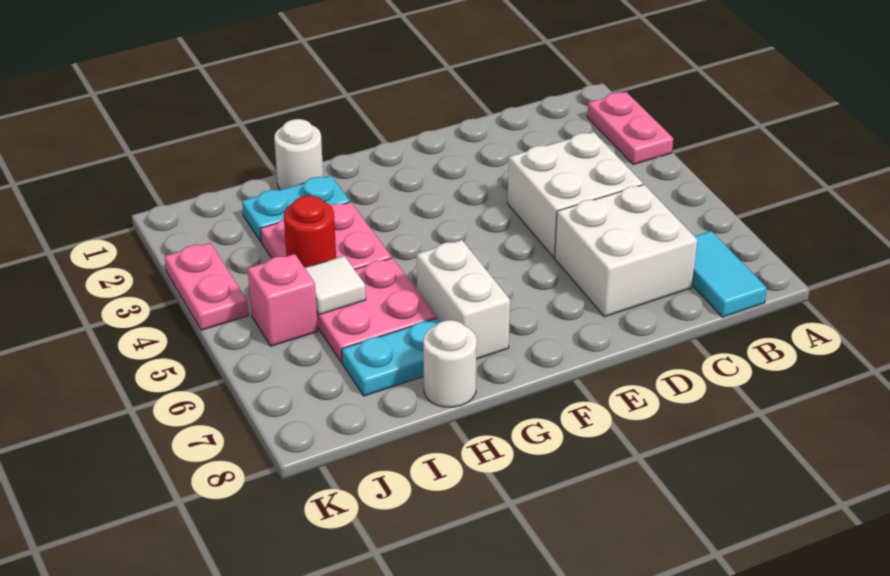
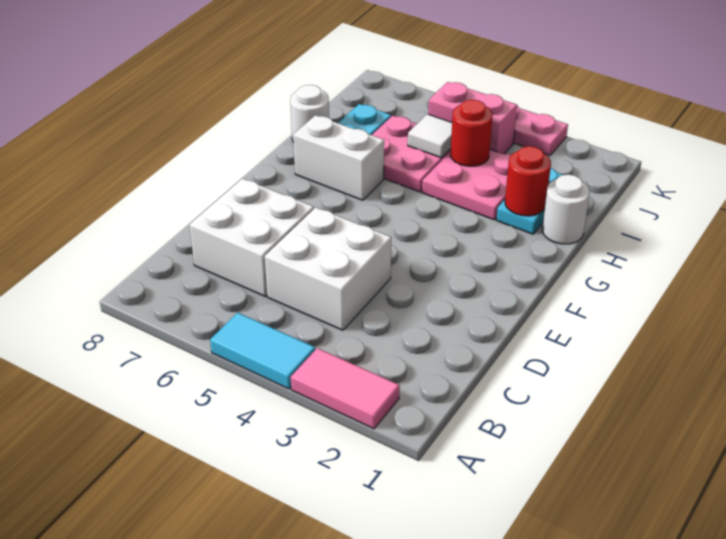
pink 1x2 plate [587,92,673,165] -> pink 1x2 tile [291,348,400,429]
cyan 1x2 tile [692,231,767,317] -> cyan 1x2 tile moved to [210,313,315,389]
none -> red 1x1 round brick [505,146,551,216]
pink 1x1 brick [248,254,318,346] -> pink 1x2 brick [428,82,517,154]

